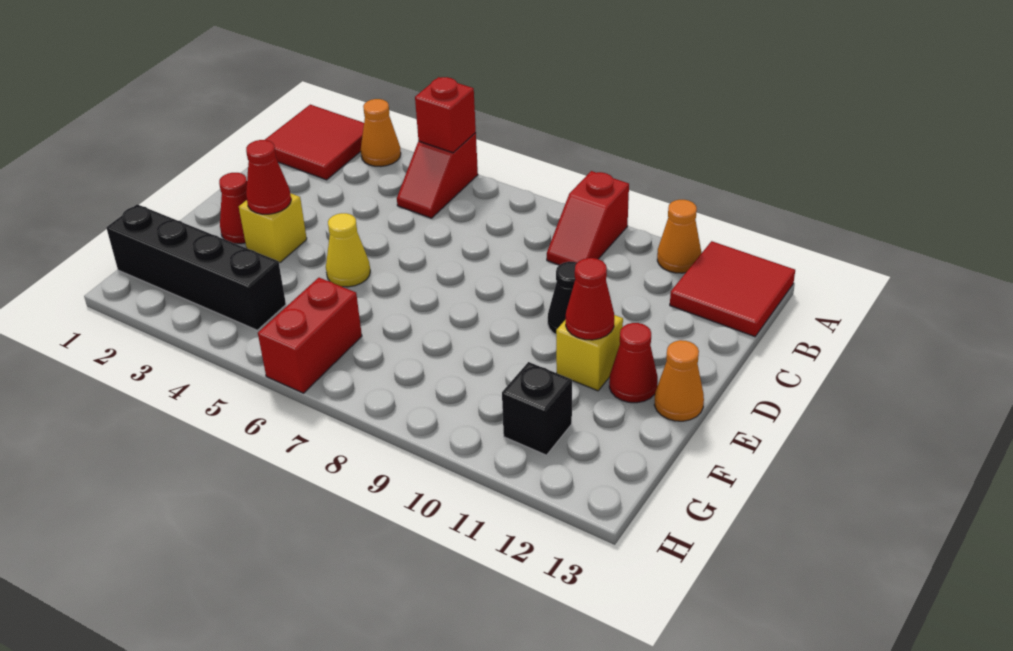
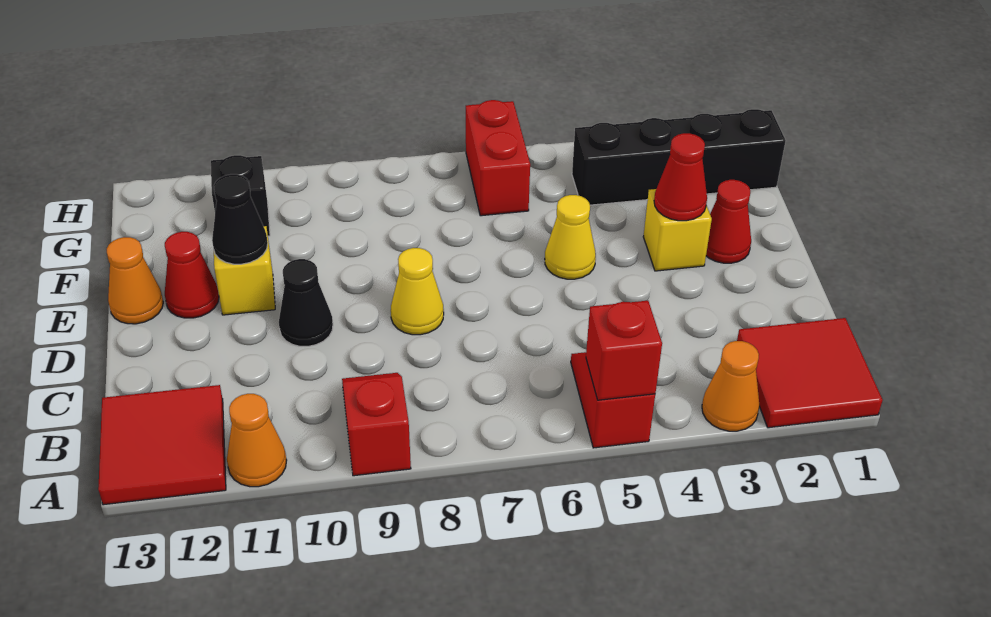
none -> yellow 1x1 cone [391,248,444,335]
red 1x1 cone [566,258,614,340] -> black 1x1 cone [212,174,268,264]

